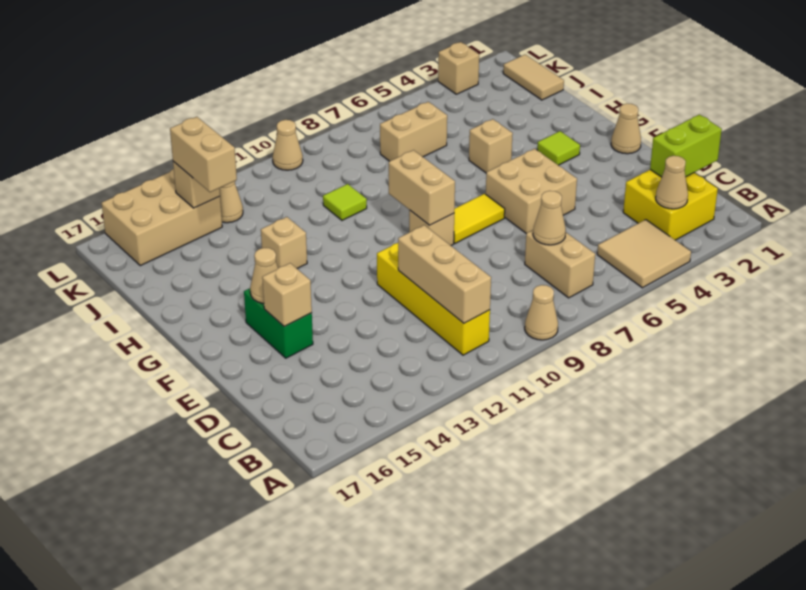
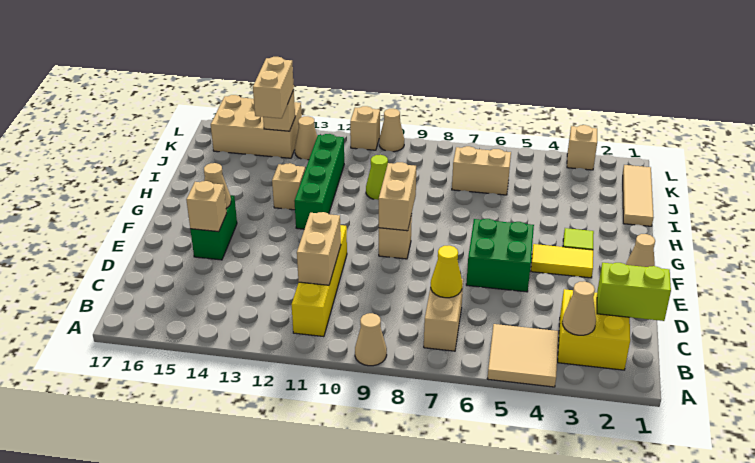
tan 1x3 brick [398,225,491,323] -> tan 1x2 brick [297,212,341,285]
tan 1x1 cone [533,191,566,245] -> yellow 1x1 cone [431,245,462,298]
tan 2x2 brick [486,149,577,234] -> green 2x2 brick [466,219,534,292]
yellow 1x2 tile [454,194,505,243] -> yellow 1x2 tile moved to [531,244,593,278]
none -> green 1x4 brick [294,134,344,229]
tan 1x1 brick [469,119,513,173] -> tan 1x1 brick moved to [350,106,380,150]
lime 1x1 tile [323,184,367,220] -> lime 1x1 cone [366,155,388,200]
tan 1x2 tile [503,55,564,100] -> tan 1x3 tile [623,165,654,226]

